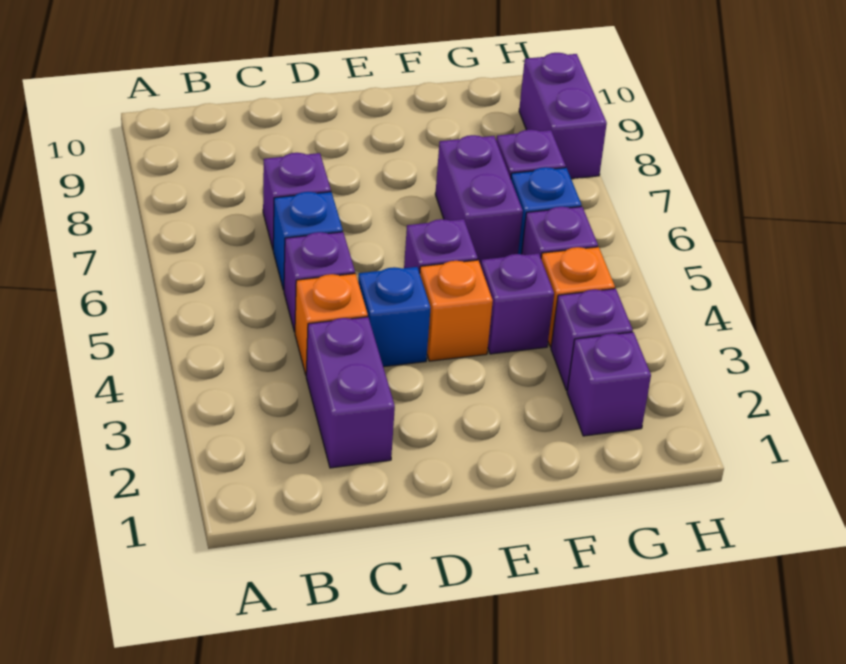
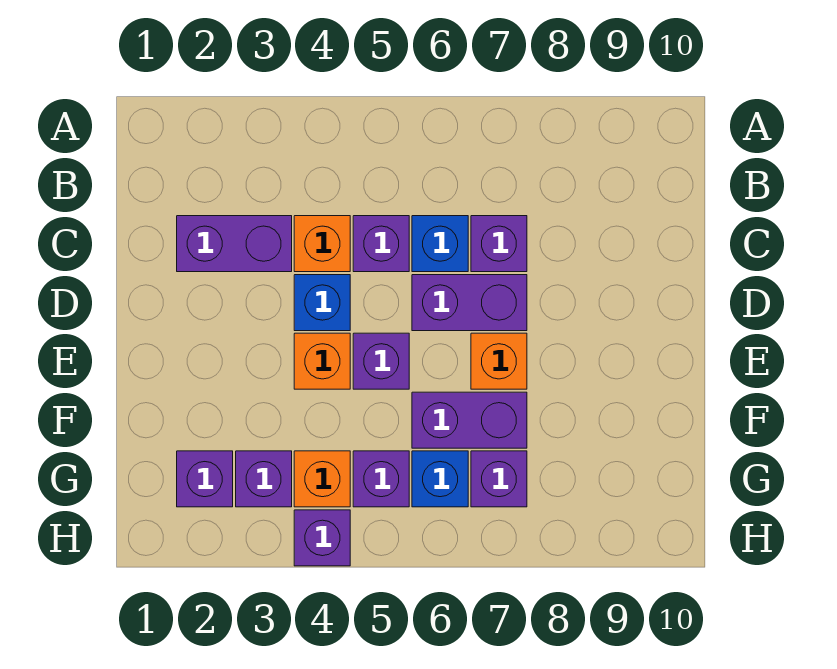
none -> orange 1x1 brick [471,333,527,389]
purple 1x1 brick [481,253,554,354] -> purple 1x1 brick moved to [294,510,350,566]
purple 1x2 brick [519,53,607,179] -> purple 1x2 brick moved to [412,275,527,331]

